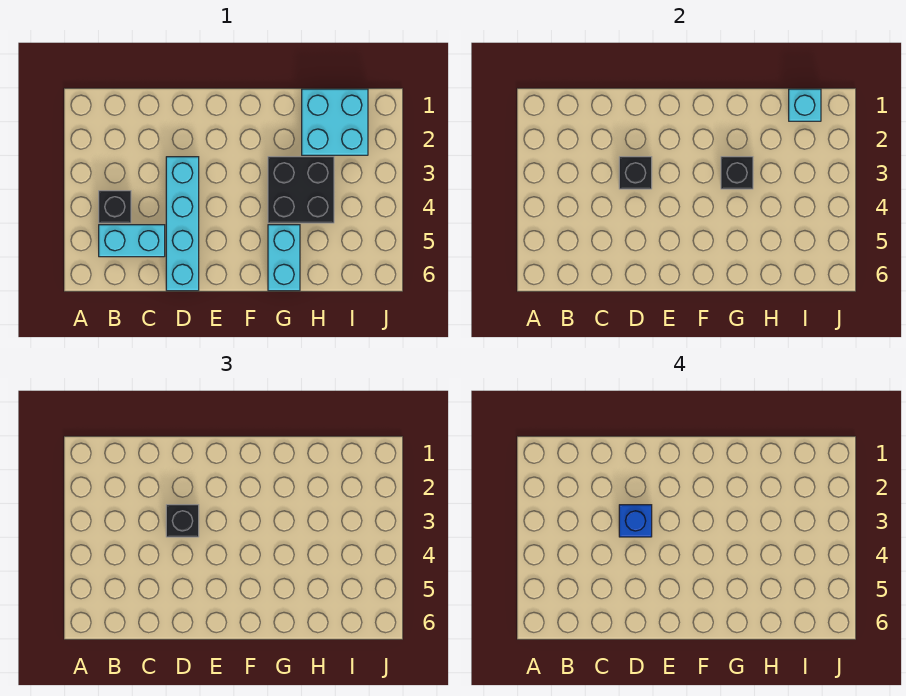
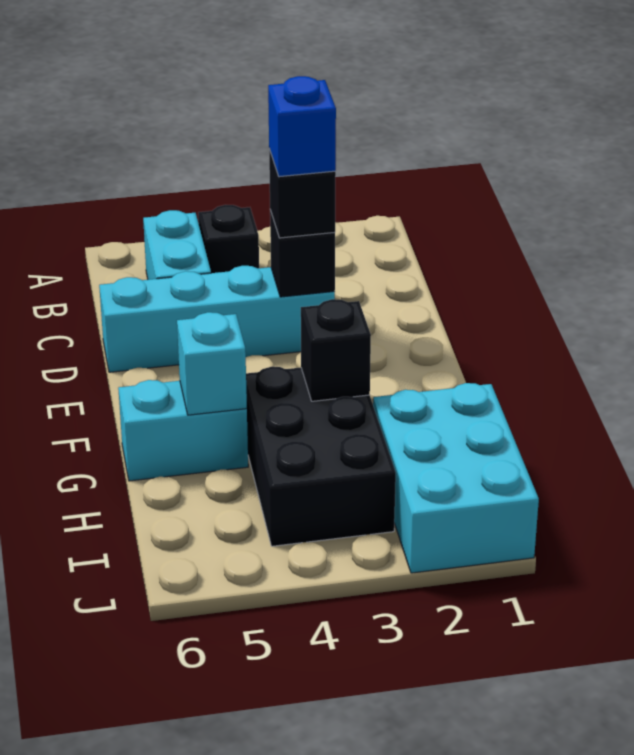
black 2x2 brick [268,157,334,223] -> black 2x3 brick [246,367,396,546]
cyan 2x2 brick [302,89,368,155] -> cyan 2x3 brick [373,383,539,573]
cyan 1x1 brick [789,89,821,121] -> cyan 1x1 brick moved to [177,312,247,415]

